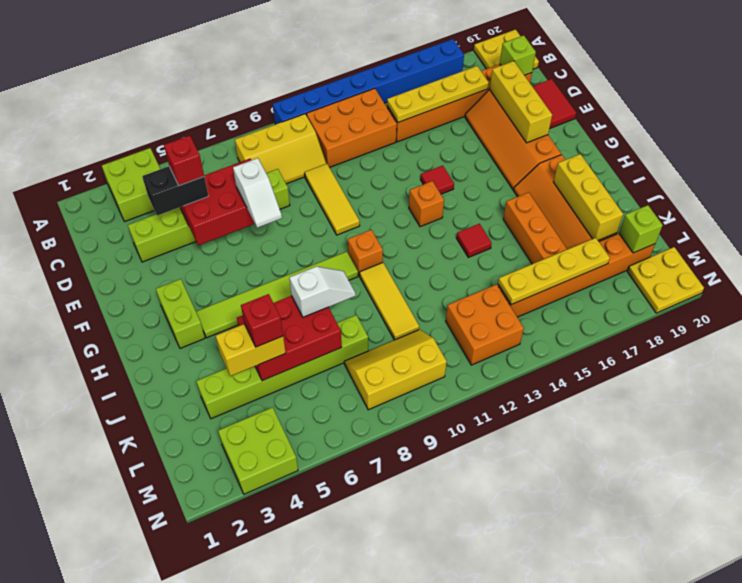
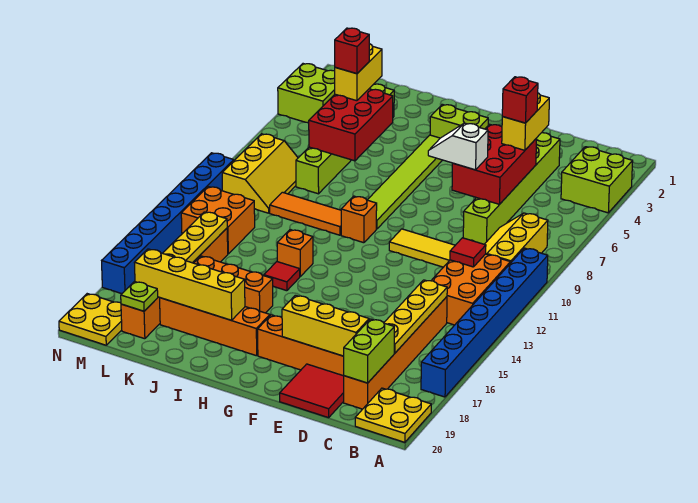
lime 1x1 brick [500,35,536,75] -> lime 1x2 brick [344,319,394,383]
black 1x2 brick [142,166,208,216] -> yellow 1x2 brick [502,93,549,150]
red 1x1 tile [420,165,454,194] -> red 1x1 tile moved to [450,238,486,267]
orange 1x1 brick [409,181,444,227] -> orange 1x1 brick moved to [277,230,313,276]
yellow 1x3 tile [360,263,419,340] -> orange 1x3 tile [270,192,341,235]
yellow 1x3 brick [554,154,623,241] -> yellow 1x4 brick [134,249,245,320]
white 1x2 slope [289,266,356,317] -> none
lime 1x1 brick [619,205,663,253] -> lime 1x1 plate [121,282,158,311]
none -> blue 1x8 brick [102,153,234,294]

